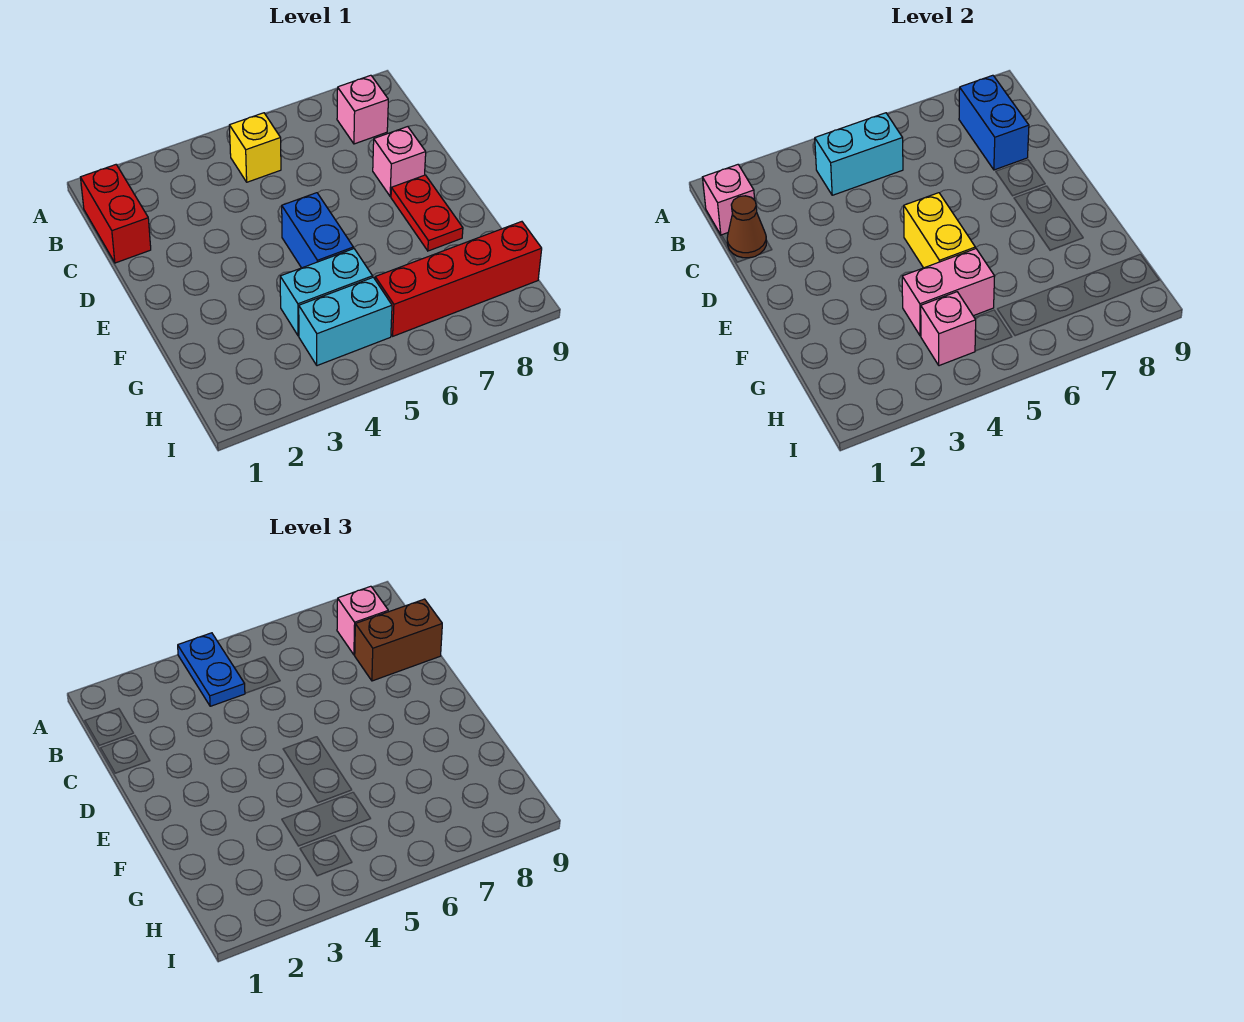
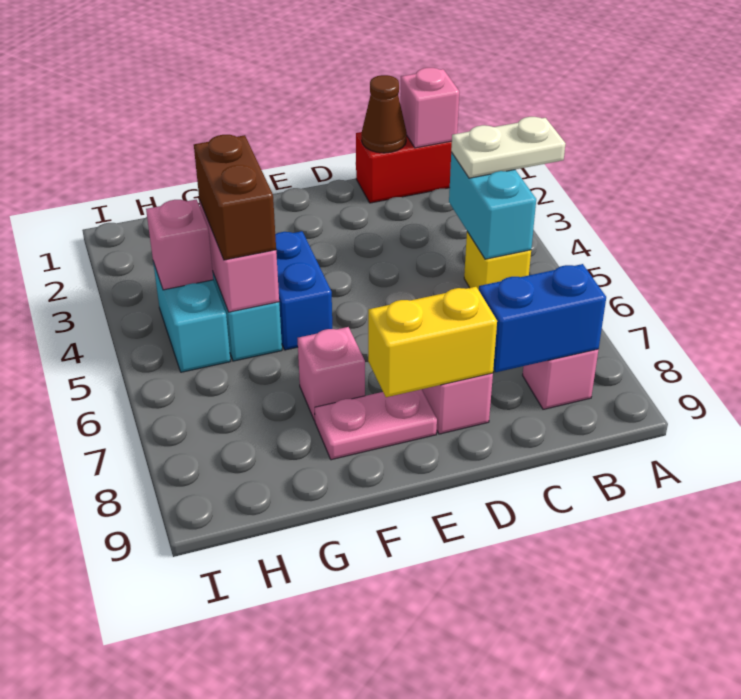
blue 1x2 plate [178,633,245,706] -> white 1x2 plate [451,117,566,178]
pink 1x1 brick [337,586,388,655] -> pink 1x1 brick moved to [298,327,365,421]
brown 1x2 brick [355,599,442,681] -> brown 1x2 brick moved to [194,135,276,260]
blue 1x2 brick [282,193,353,268] -> blue 1x2 brick turned to [275,231,332,350]
yellow 1x2 brick [904,193,975,268] -> yellow 1x2 brick moved to [368,287,497,397]
red 1x2 plate [391,175,463,251] -> pink 1x2 plate [315,389,437,460]
red 1x4 brick [375,222,542,336] -> none

